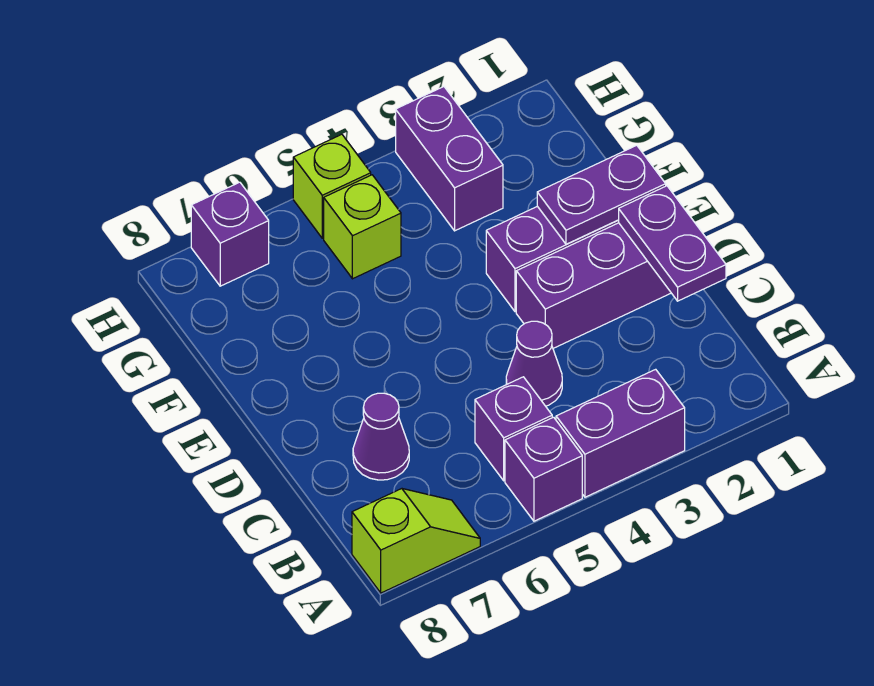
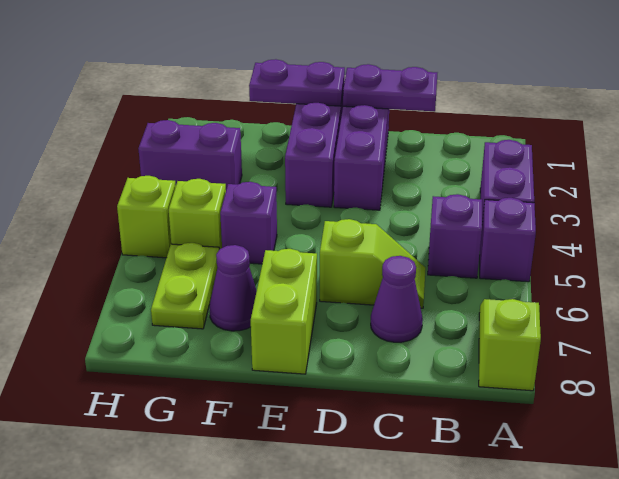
purple 1x1 cone [506,321,562,406] -> purple 1x1 cone moved to [210,245,257,331]
none -> lime 1x2 slope [320,219,426,308]
purple 1x2 plate [537,145,666,244] -> purple 1x2 plate turned to [249,59,345,106]
none -> lime 1x2 brick [251,249,317,374]
none -> lime 1x2 plate [151,243,219,329]
purple 1x1 brick [191,182,269,286] -> purple 1x1 brick moved to [220,182,277,264]

